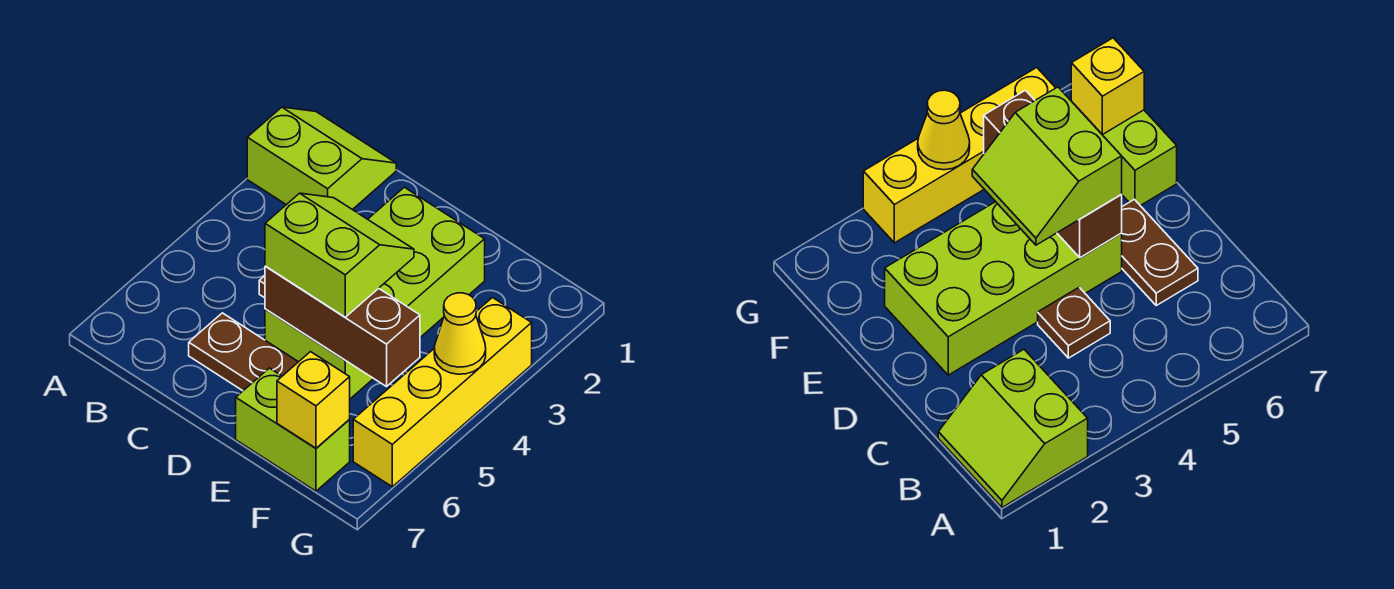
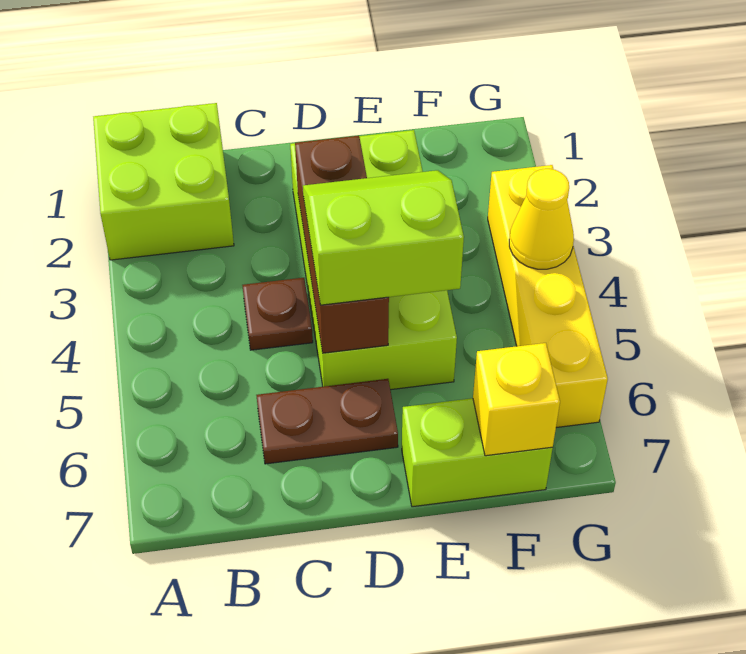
lime 2x2 slope [247,107,396,210] -> lime 2x2 brick [93,103,234,260]
brown 1x3 brick [265,266,420,387] -> brown 1x3 brick turned to [295,136,389,353]

